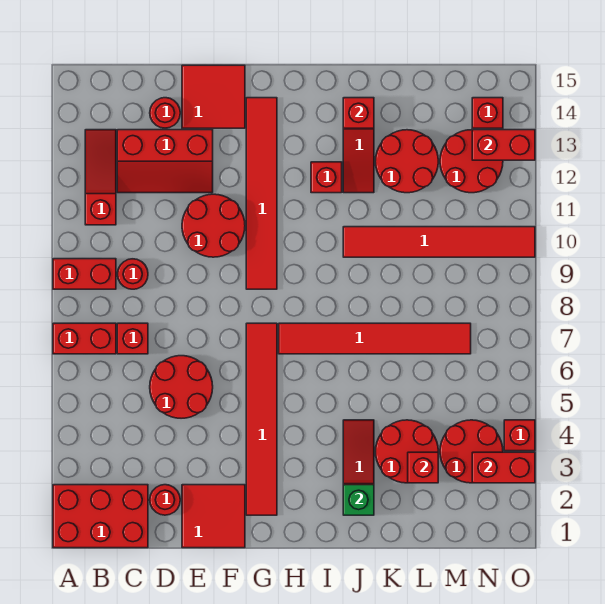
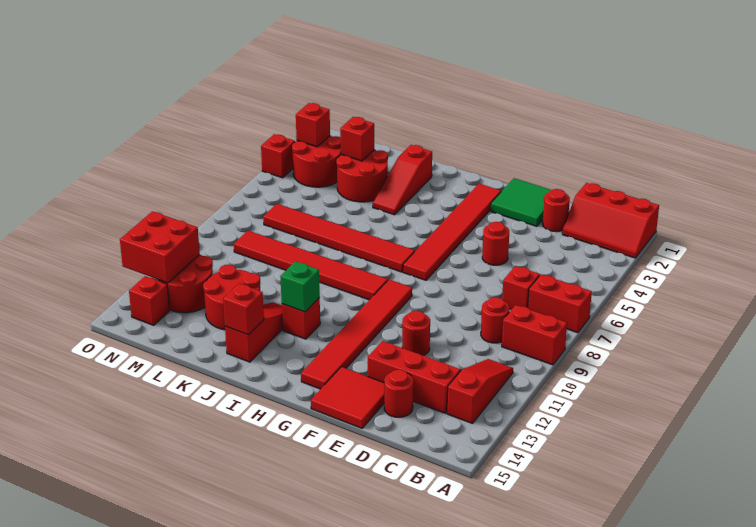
red 2x3 brick [53,485,148,548] -> red 2x3 slope [562,183,659,258]
red 1x3 slope [85,130,116,225] -> red 1x3 slope turned to [447,359,513,424]
red 2x2 round brick [150,356,213,418] -> red 1x1 round brick [482,222,509,265]
red 2x2 tile [182,485,245,548] -> green 2x2 tile [491,178,551,226]
red 2x2 round brick [182,194,245,257] -> red 1x1 round brick [402,311,430,356]
green 1x1 brick [343,485,374,515] -> green 1x1 brick moved to [280,262,320,312]
red 1x6 tile [343,227,535,257] -> red 1x6 tile moved to [234,231,388,300]
red 1x2 brick [472,452,535,483] -> red 1x1 brick [296,103,330,147]
red 1x2 brick [472,130,535,160] -> red 2x2 brick [120,211,200,283]

